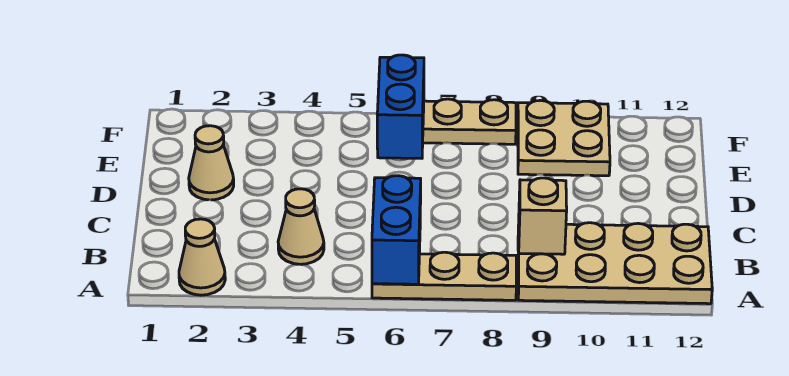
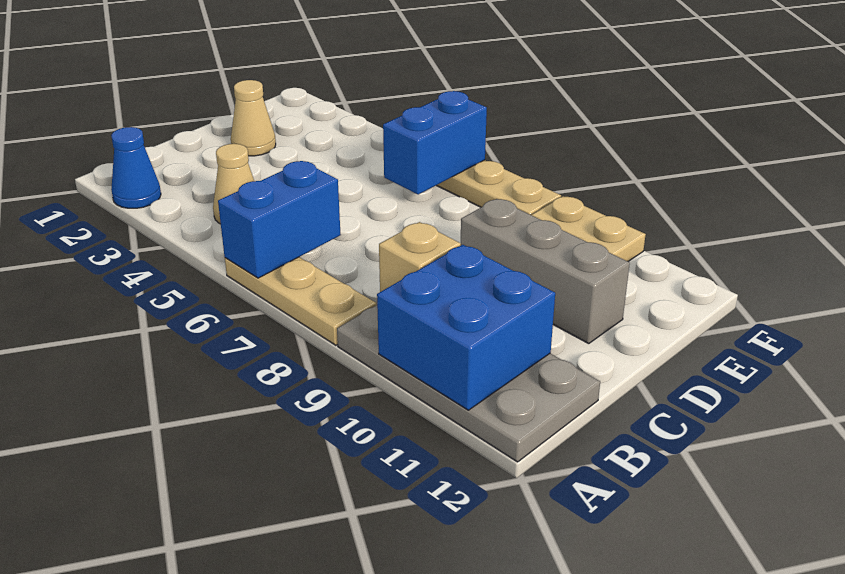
tan 1x1 cone [179,219,225,295] -> blue 1x1 cone [111,127,161,208]
tan 2x4 plate [518,223,712,304] -> grey 2x4 plate [337,305,600,462]
none -> blue 2x2 brick [377,245,555,410]
none -> grey 1x3 brick [461,199,630,344]

